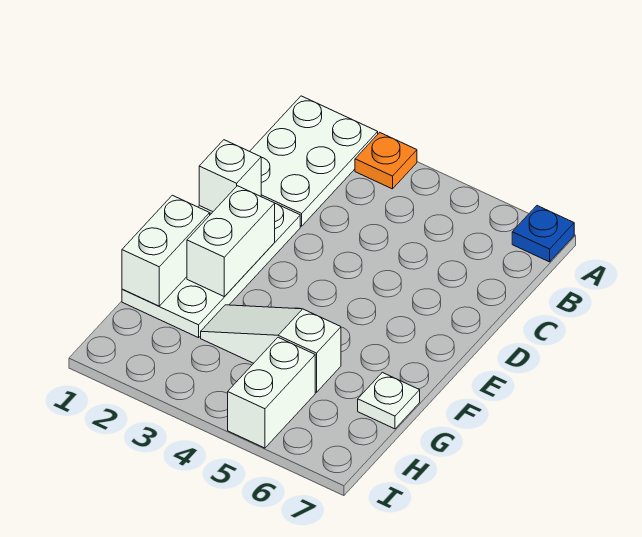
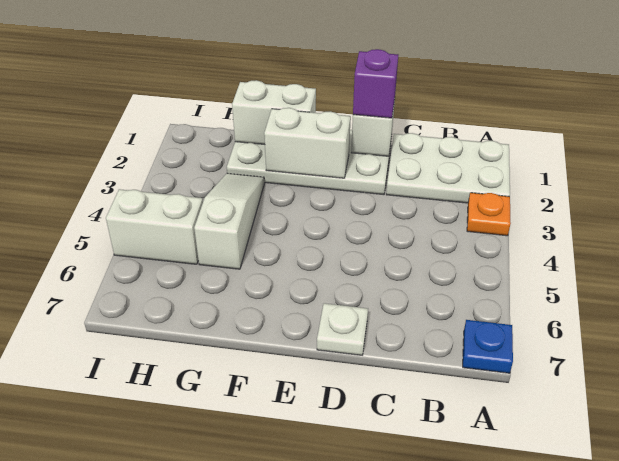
none -> purple 1x1 brick [353,49,398,118]
white 1x1 plate [358,372,420,429] -> white 1x1 plate moved to [317,303,368,355]

